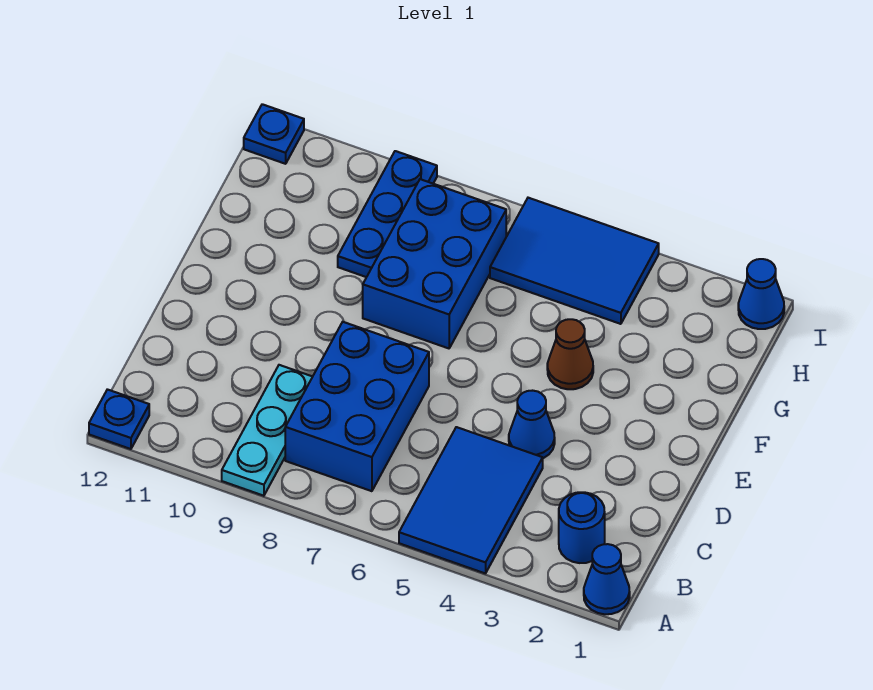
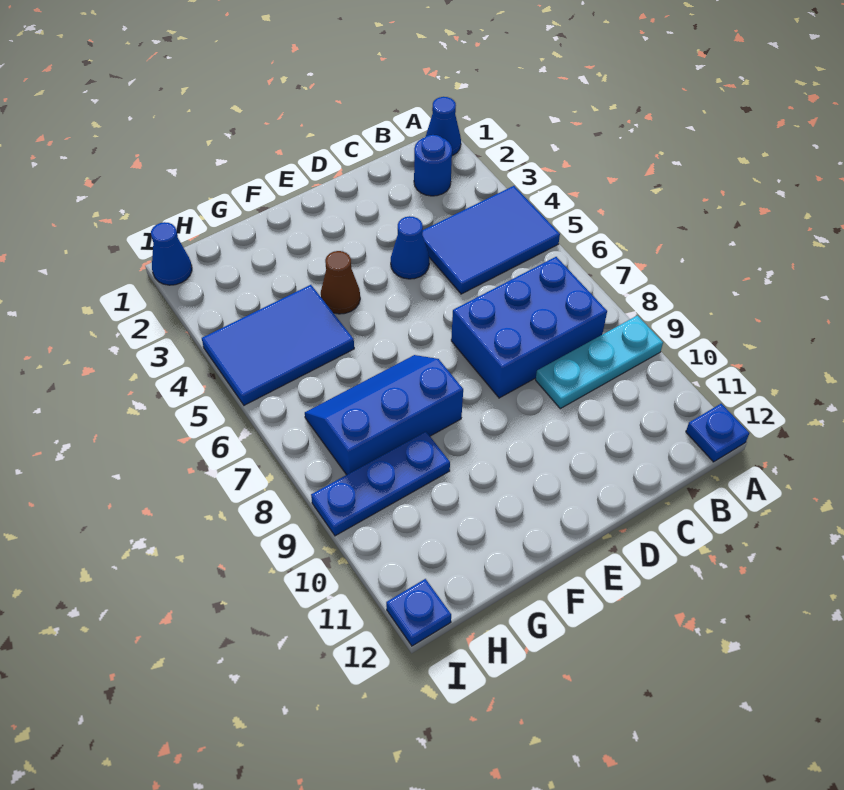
blue 2x3 brick [363,179,506,348] -> blue 2x3 slope [305,355,463,475]
blue 2x3 tile [490,198,659,324] -> blue 2x3 tile turned to [202,285,354,405]

